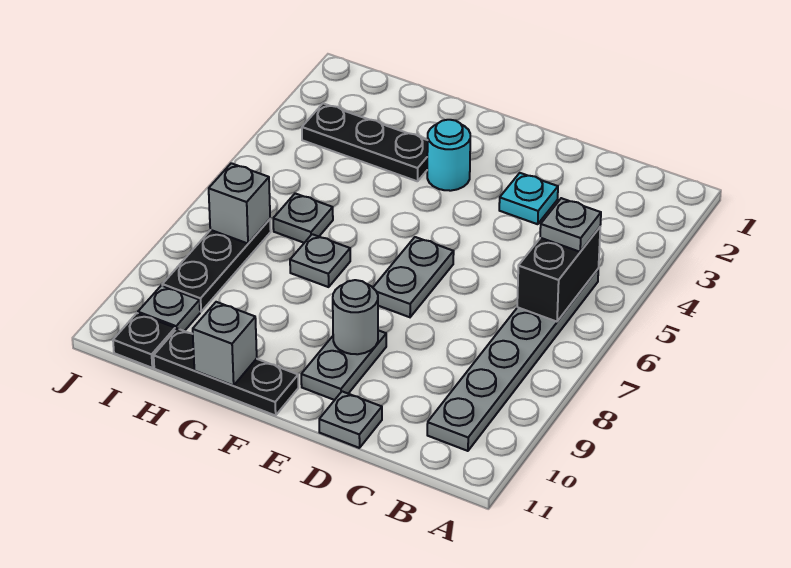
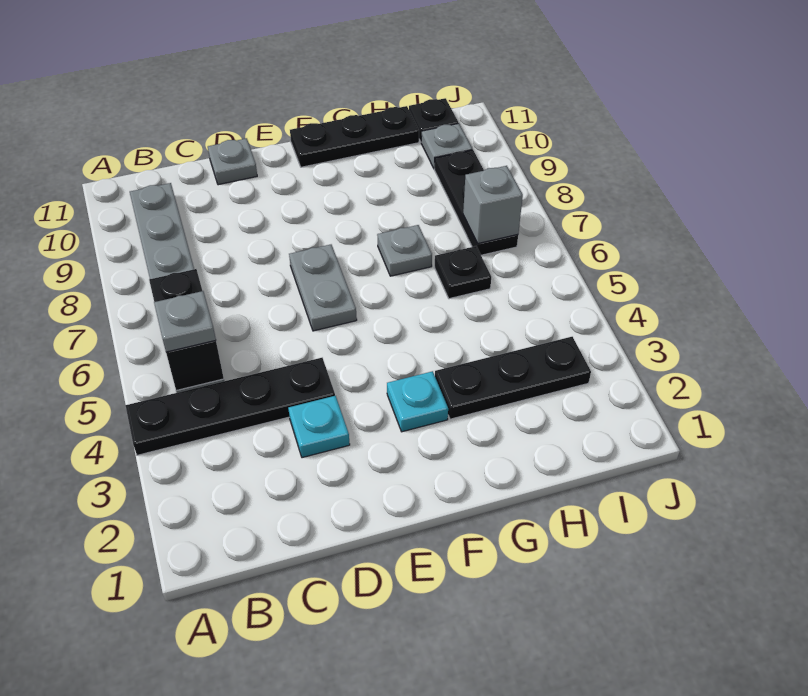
none -> black 1x4 plate [126,358,335,455]
grey 1x2 plate [301,330,386,400] -> none
grey 1x1 round brick [333,280,378,354] -> none
cyan 1x1 round brick [427,120,470,191] -> cyan 1x1 plate [387,371,448,432]
grey 1x1 brick [193,302,257,386] -> none
grey 1x1 plate [273,193,333,243] -> black 1x1 plate [435,246,491,299]

